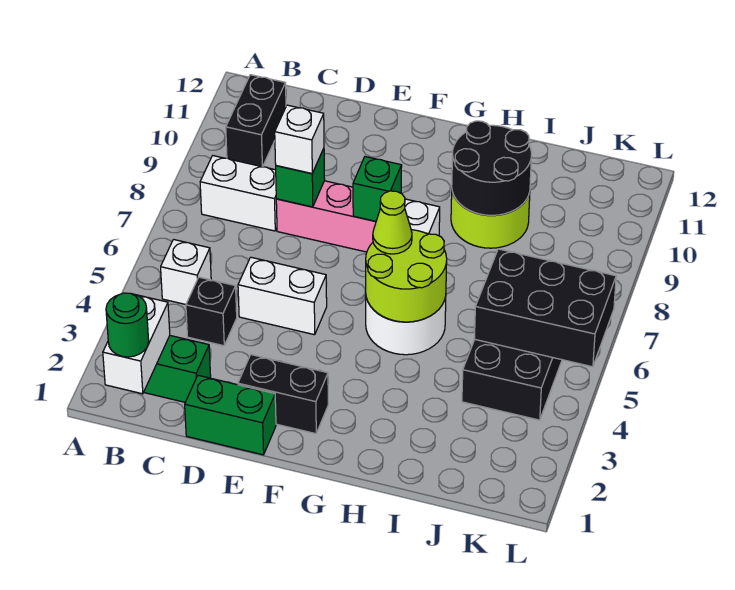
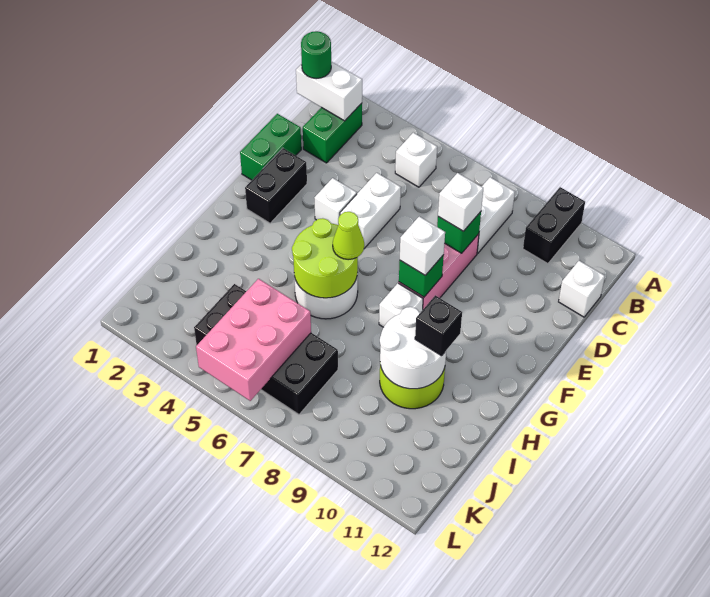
black 1x2 brick [226,75,286,167] -> black 1x2 brick turned to [523,187,585,264]
black 1x1 brick [186,277,237,346] -> black 1x1 brick moved to [415,295,462,356]
none -> white 1x1 brick [559,261,605,317]
none -> white 1x1 brick [315,178,357,225]
none -> white 1x1 brick [400,216,445,275]
black 2x2 round brick [452,121,532,215] -> white 2x2 round brick [380,307,446,389]
black 2x3 brick [474,249,616,367] -> pink 2x3 brick [196,279,311,401]

